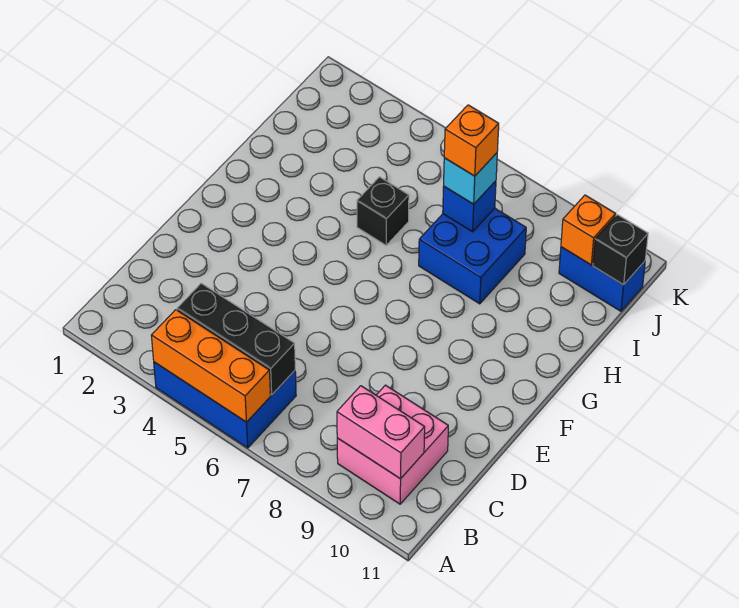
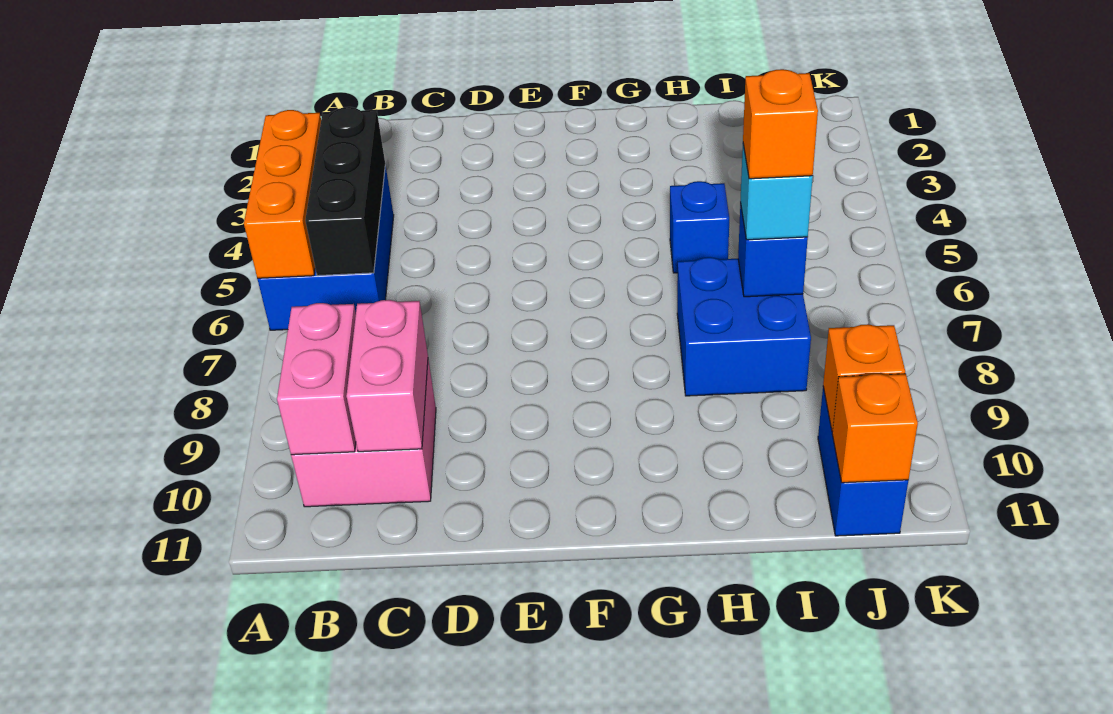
none -> pink 1x2 brick [346,300,428,452]
black 1x1 brick [357,177,409,245] -> blue 1x1 brick [670,181,729,273]
black 1x1 brick [593,215,648,285] -> orange 1x1 brick [832,374,918,483]

